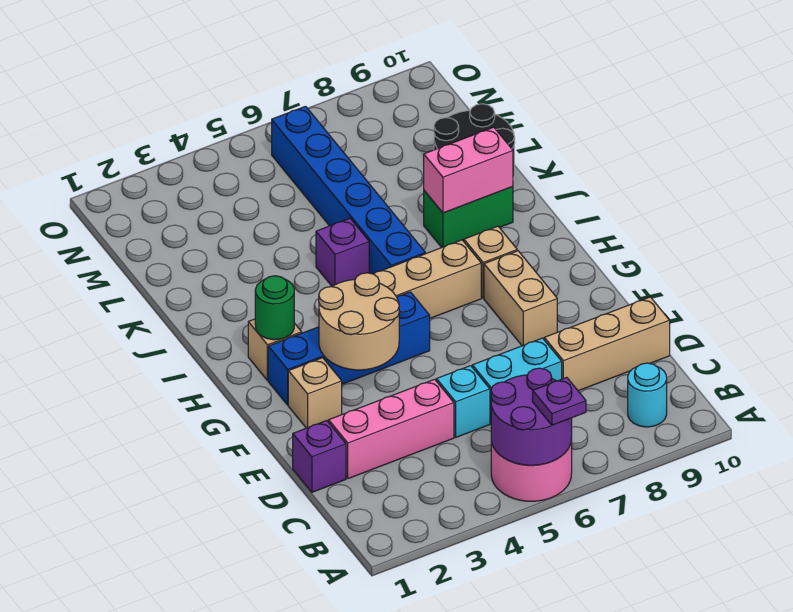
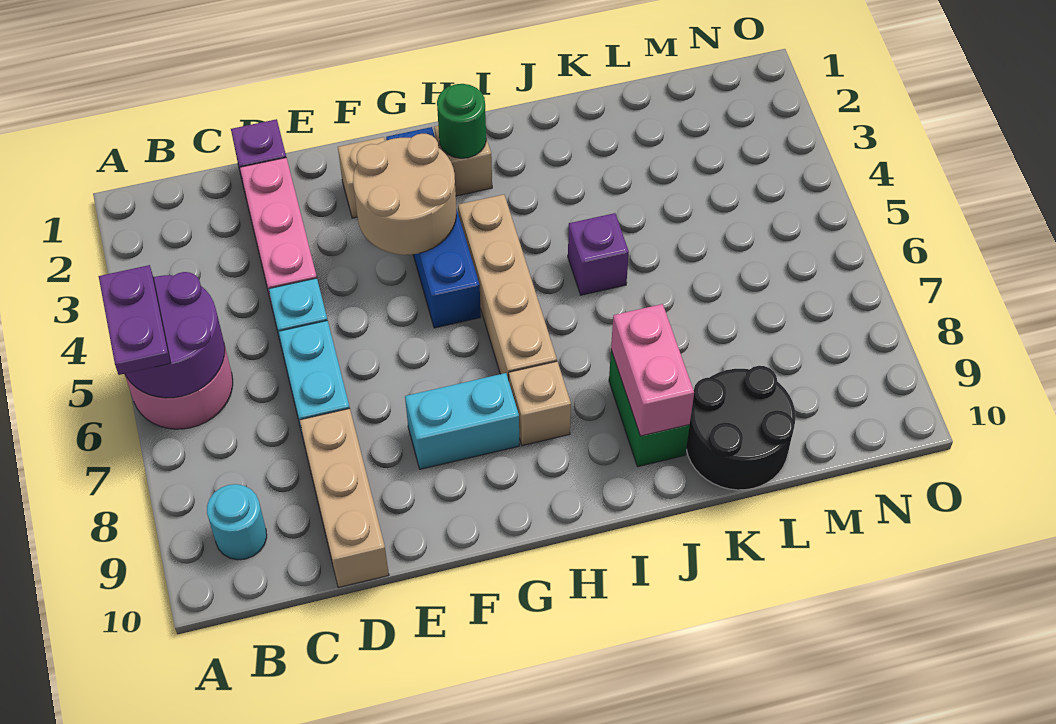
purple 1x1 plate [533,377,586,425] -> purple 1x2 plate [99,265,171,375]
tan 1x2 brick [484,251,557,346] -> cyan 1x2 brick [405,373,519,469]
blue 1x6 brick [272,106,425,274] -> none

